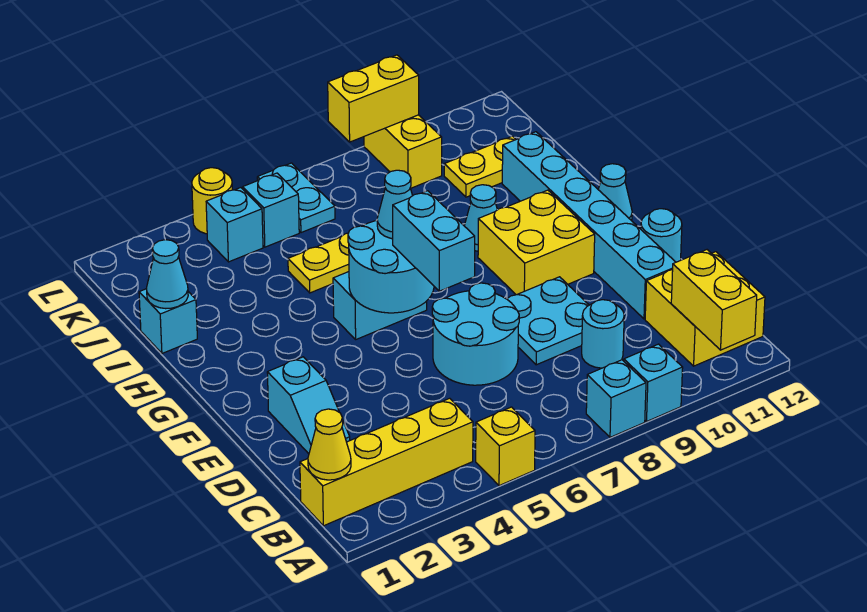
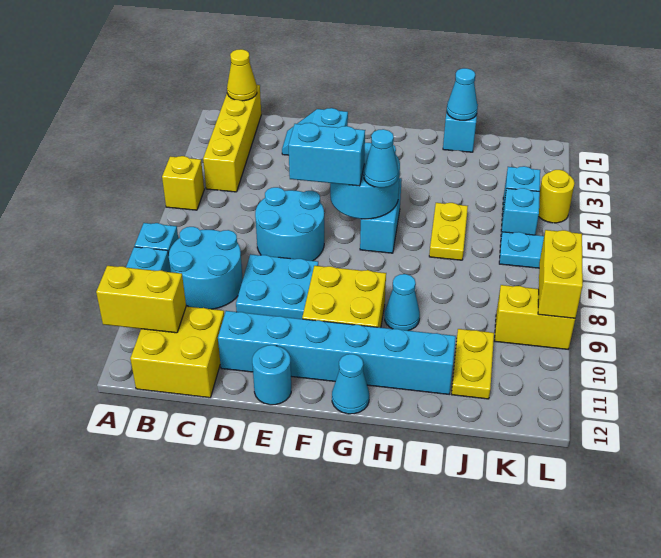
cyan 1x1 round brick [582,300,624,368] -> cyan 2x2 round brick [169,227,243,309]

